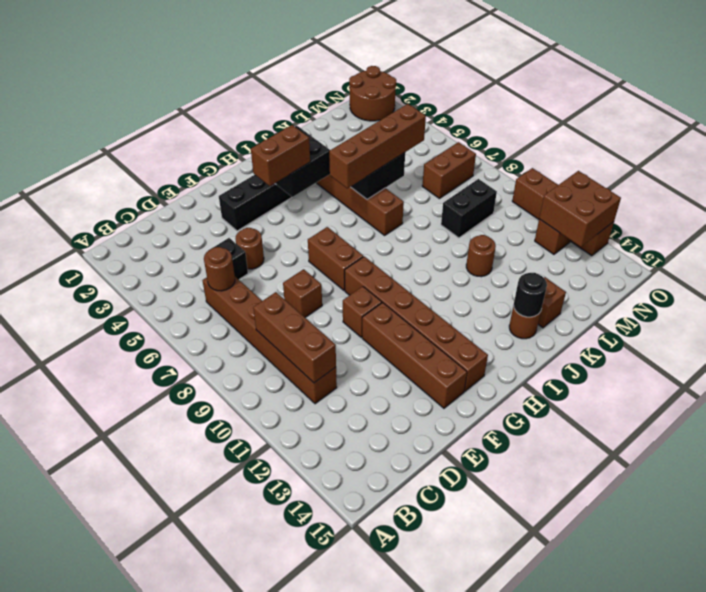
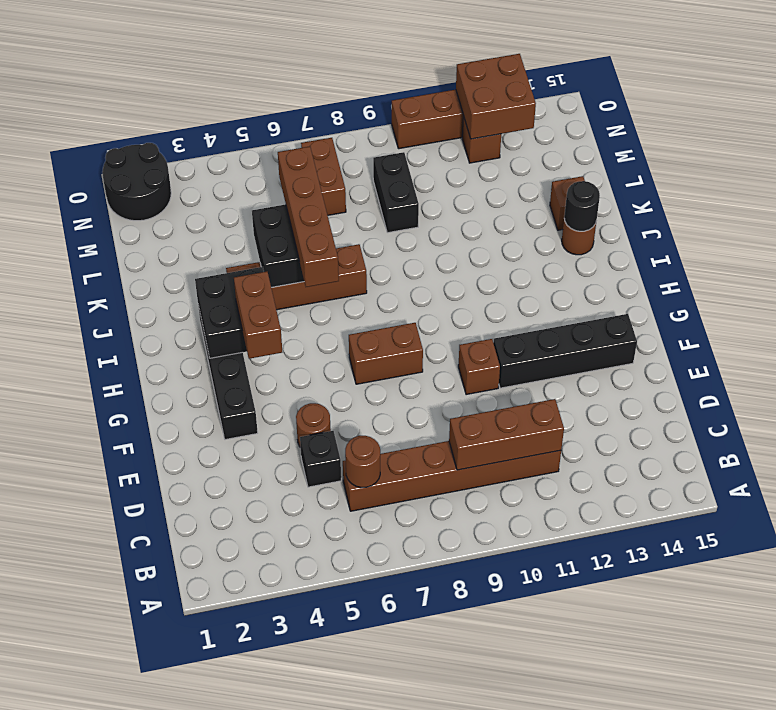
brown 1x1 brick [283,269,322,317] -> none
brown 1x4 brick [362,303,467,408] -> black 1x4 brick [493,314,637,388]
brown 1x6 brick [345,256,488,391] -> none
brown 1x1 round brick [466,235,496,277] -> none
brown 2x2 round brick [349,66,396,121] -> black 2x2 round brick [102,143,171,221]

